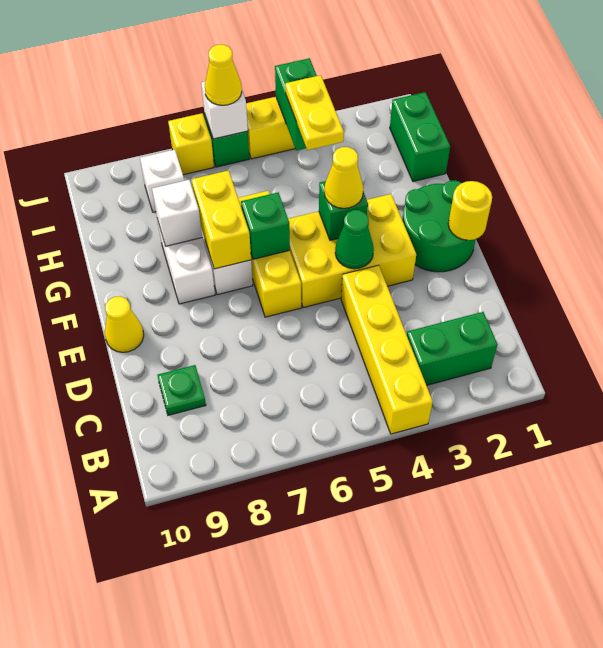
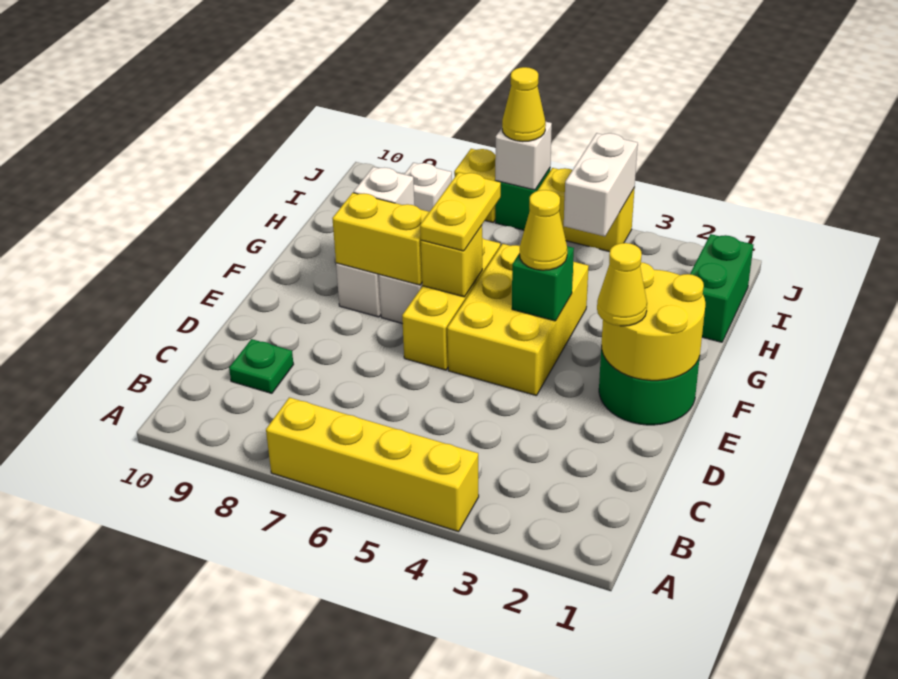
yellow 1x4 brick [341,265,433,434] -> yellow 1x4 brick turned to [266,397,479,532]
green 1x2 brick [407,312,498,385] -> none
yellow 1x1 round brick [448,181,492,240] -> yellow 2x2 round brick [601,262,705,381]
yellow 2x3 brick [288,194,416,308] -> yellow 2x3 brick turned to [447,244,589,396]
green 1x1 cone [335,210,374,269] -> none
yellow 1x1 cone [105,296,144,352] -> yellow 1x1 cone moved to [597,243,647,326]
green 1x1 brick [241,193,290,259] -> yellow 1x1 brick [421,226,482,297]
yellow 1x2 brick [191,171,251,269] -> yellow 1x2 brick turned to [332,193,429,285]
yellow 1x2 plate [285,75,344,150] -> yellow 1x2 plate moved to [420,172,501,251]
green 1x2 brick [275,58,317,150] -> white 1x2 brick [564,133,638,236]

